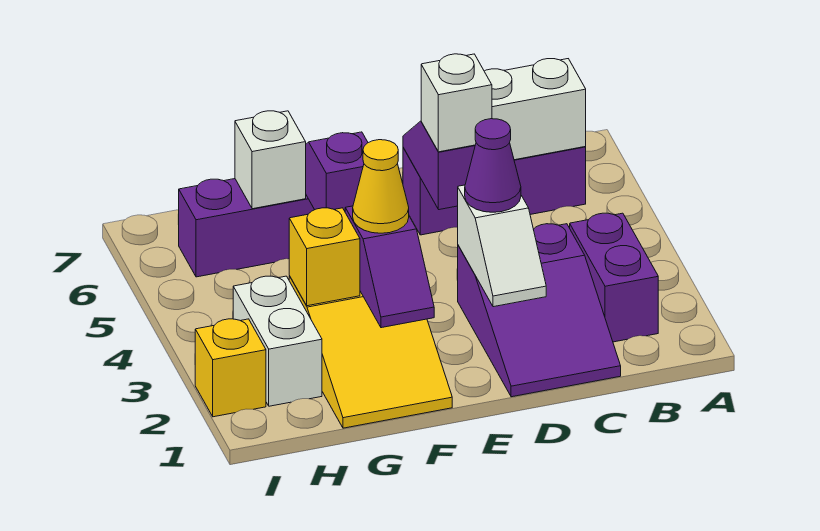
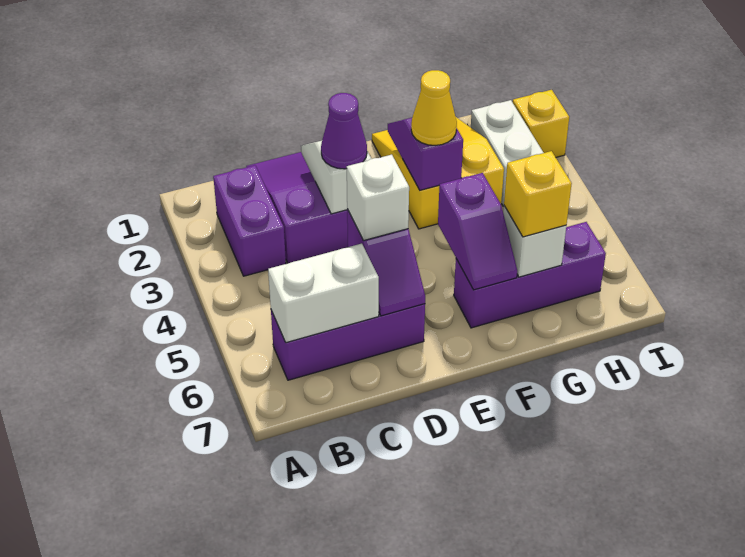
yellow 1x1 brick [289,208,360,306] -> yellow 1x1 brick moved to [504,151,572,237]

